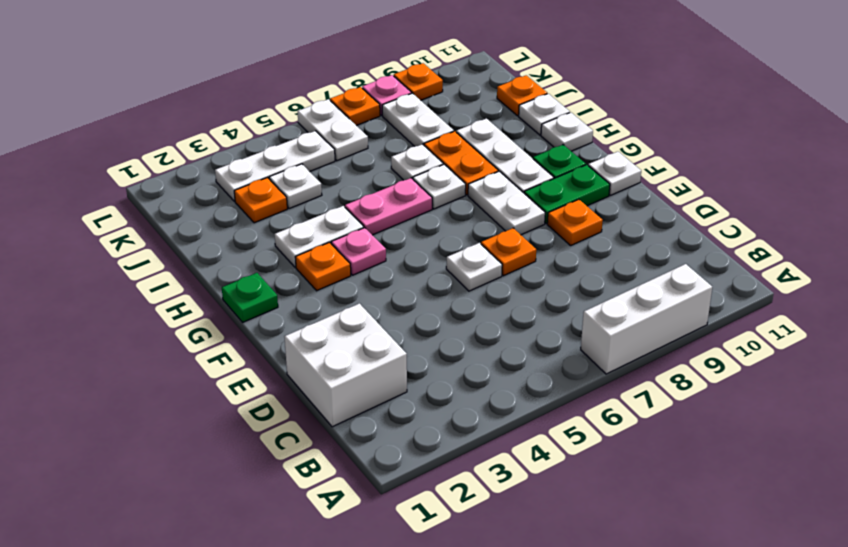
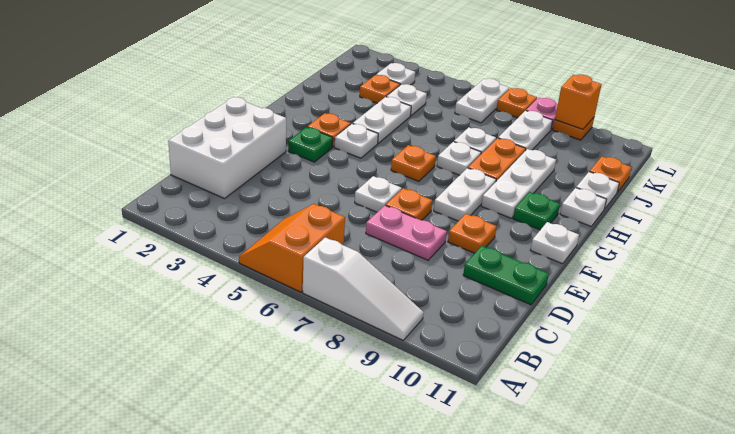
none -> orange 2x2 slope [239,204,345,292]
white 1x3 brick [581,264,712,374] -> white 1x3 slope [303,237,424,340]
white 2x2 brick [284,303,407,427] -> white 2x3 brick [168,97,286,199]
green 1x2 plate [524,165,610,224] -> green 1x2 plate moved to [463,246,549,305]
green 1x1 plate [222,273,278,322] -> green 1x1 plate moved to [288,127,333,162]
pink 1x1 plate [331,228,386,275] -> white 1x1 plate [334,124,378,158]
none -> orange 1x1 plate [391,145,436,181]
white 1x2 plate [274,206,364,267] -> white 1x2 plate turned to [353,97,411,143]
pink 1x2 plate [345,178,432,235] -> pink 1x2 plate moved to [366,205,447,260]
white 1x3 plate [215,131,335,201] -> white 1x1 plate [376,63,415,85]
none -> orange 1x1 brick [555,75,602,129]

